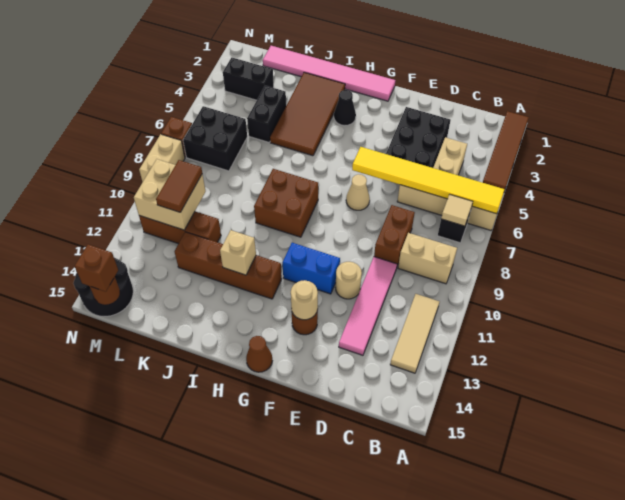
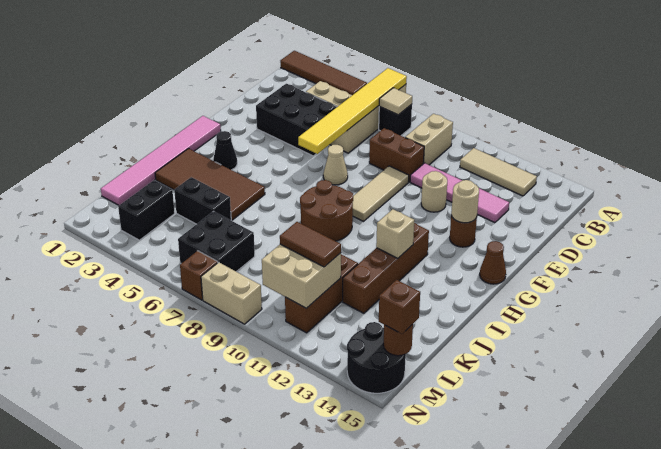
none -> tan 1x3 tile [353,166,409,221]
blue 1x2 brick [283,243,340,294] -> none
brown 2x2 brick [254,169,318,237] -> brown 2x2 round brick [300,180,353,241]

